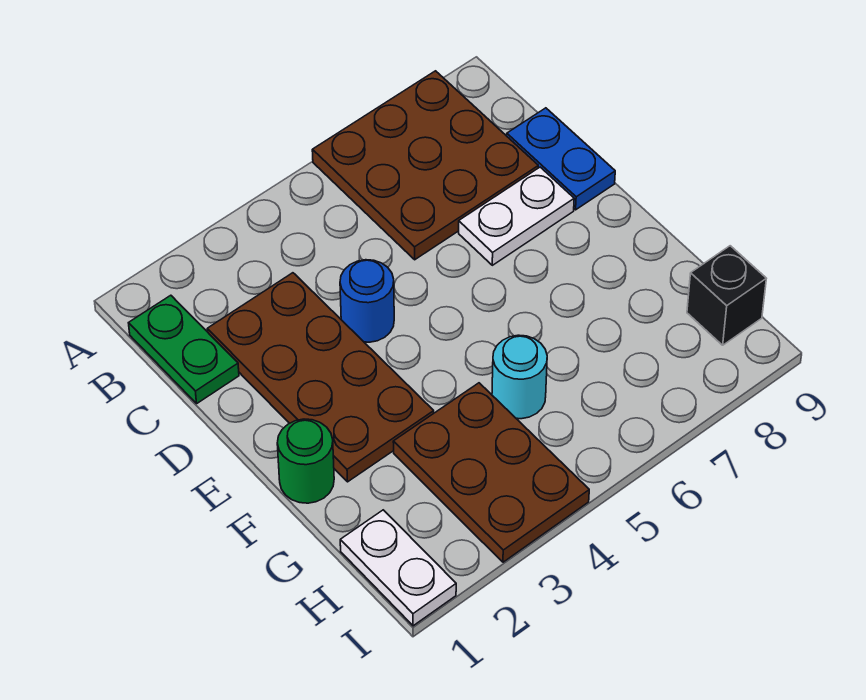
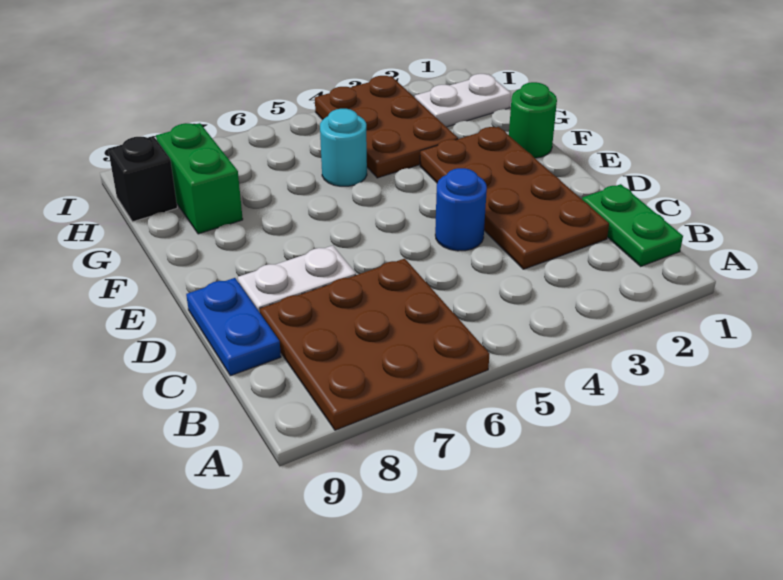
none -> green 1x2 brick [156,123,243,234]
white 1x2 plate [340,510,456,626] -> white 1x2 plate turned to [415,74,511,127]

